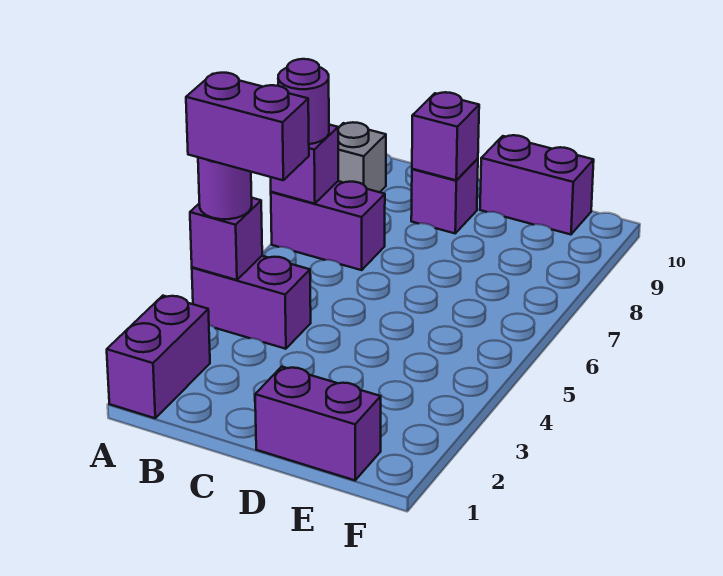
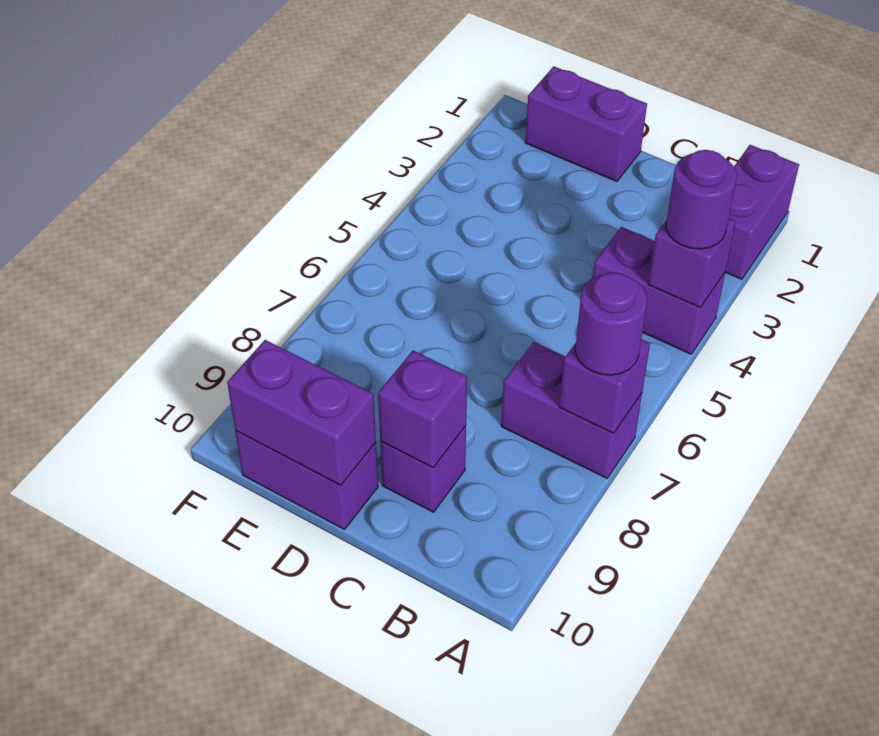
purple 1x2 brick [186,73,309,180] -> purple 1x2 brick moved to [227,340,376,485]
grey 1x1 brick [338,122,386,192] -> none

